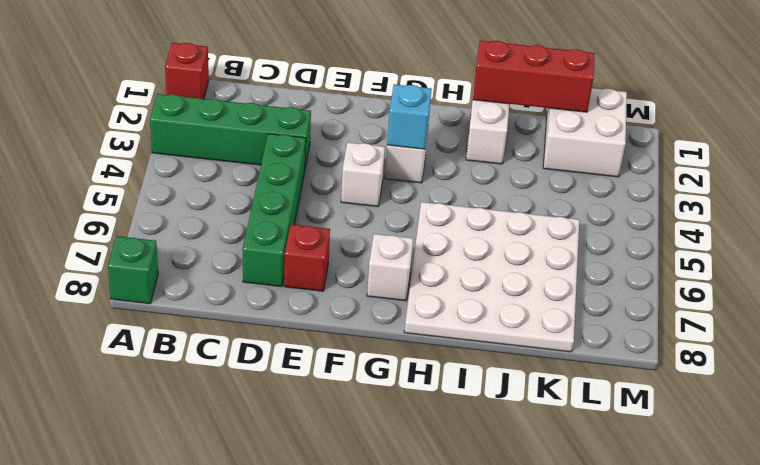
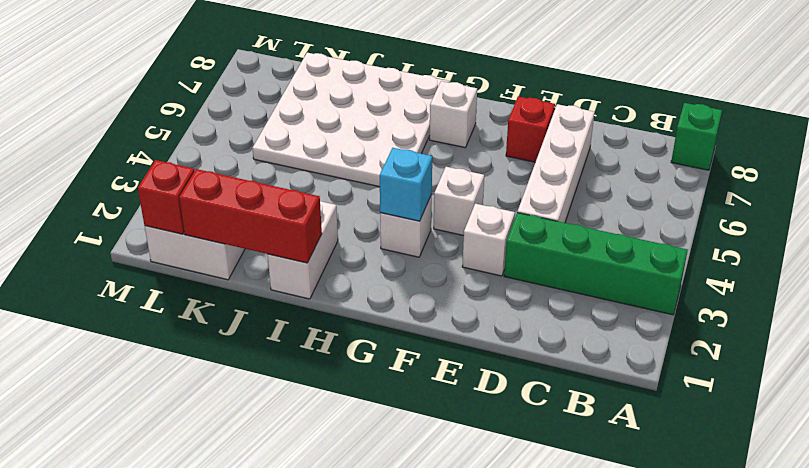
red 1x1 brick [165,43,209,99] -> red 1x1 brick moved to [138,160,195,234]
green 1x4 brick [243,134,306,287] -> white 1x4 brick [517,104,594,223]
none -> white 1x1 brick [462,204,515,276]

